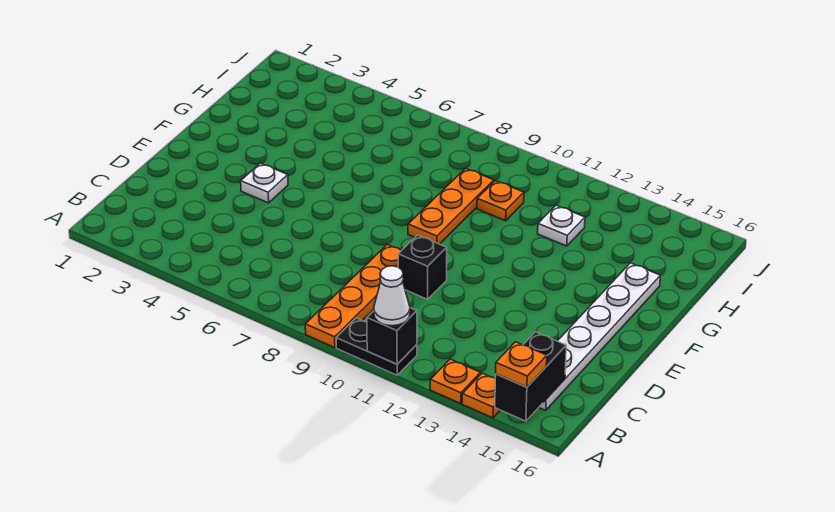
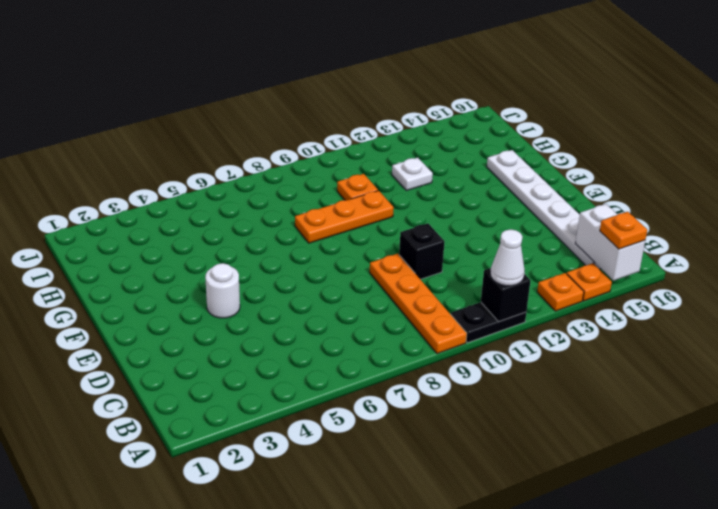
black 1x2 brick [495,332,566,421] -> white 1x2 brick [575,204,645,281]
white 1x1 plate [241,163,288,203] -> white 1x1 round brick [205,263,240,318]
orange 1x3 plate [408,168,494,244] -> orange 1x3 plate turned to [295,191,394,243]

